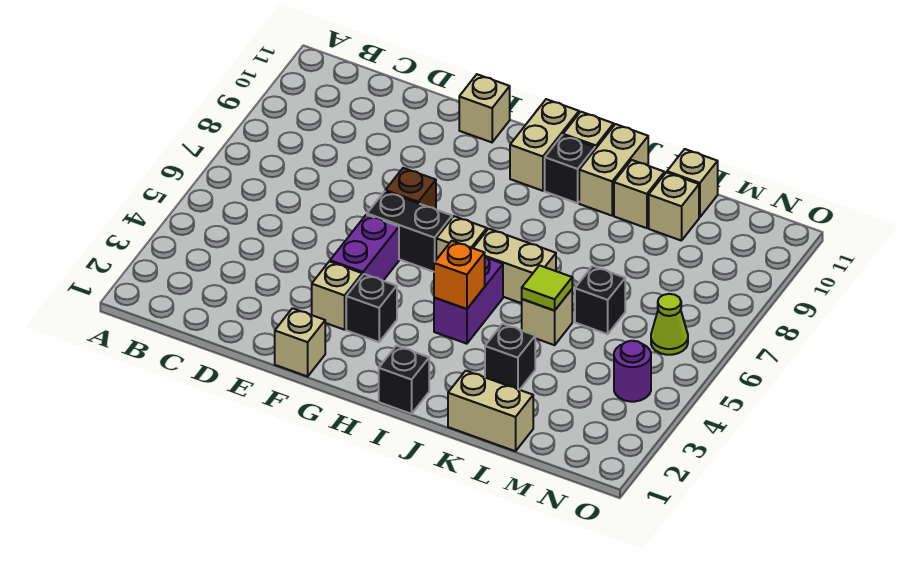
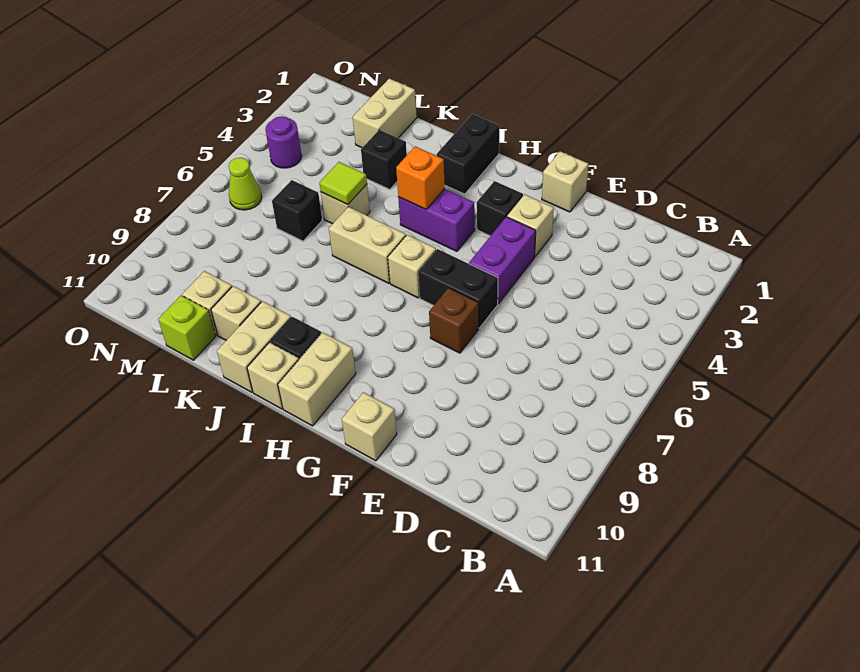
black 1x1 brick [379,346,429,414] -> black 1x2 brick [437,114,499,194]
purple 1x2 brick [434,257,503,344] -> purple 1x2 brick turned to [398,189,475,251]
tan 1x2 brick [448,371,533,451] -> tan 1x2 brick turned to [353,79,417,148]
tan 1x1 brick [667,149,718,217] -> lime 1x1 brick [158,296,215,360]

